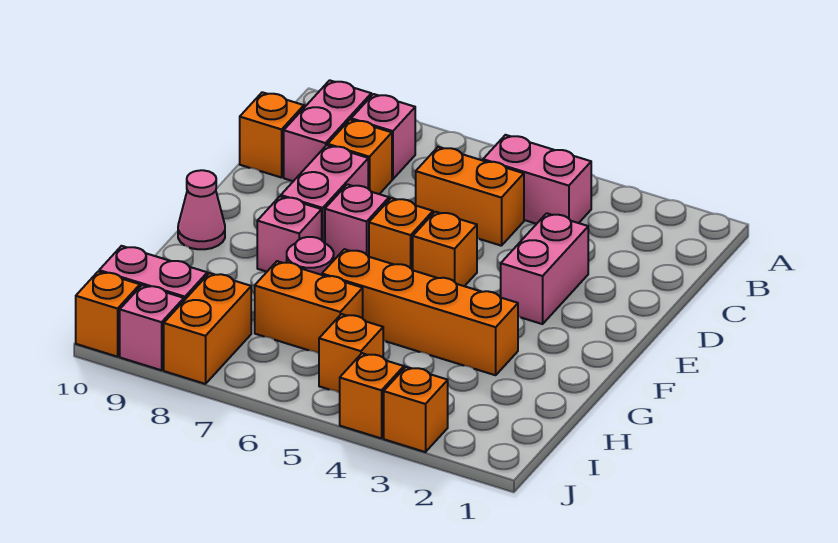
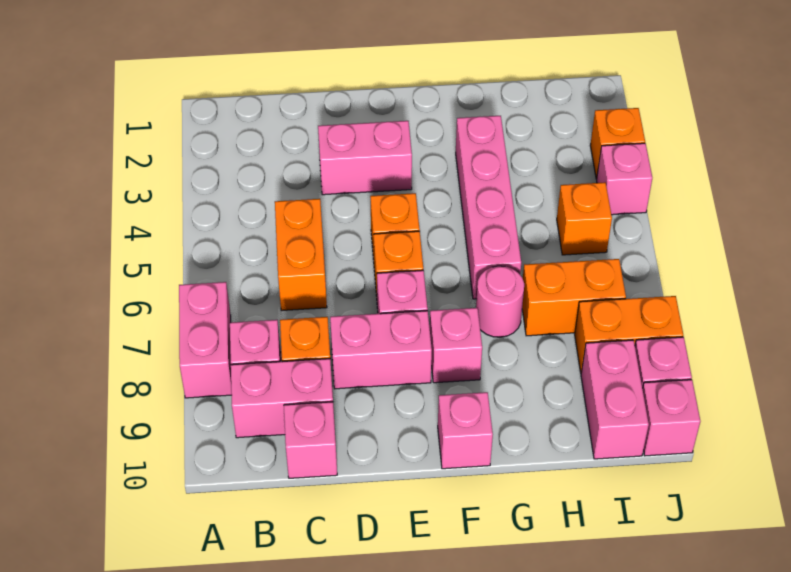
pink 1x2 brick [483,135,591,224] -> pink 1x2 brick moved to [179,282,232,398]
orange 1x1 brick [240,92,304,178] -> pink 1x1 brick [284,402,337,478]
pink 1x1 cone [178,170,225,249] -> pink 1x1 brick [438,392,493,469]
orange 1x4 brick [322,249,518,375] -> pink 1x4 brick [456,116,521,299]
orange 1x2 brick [255,261,363,353] -> orange 1x2 brick turned to [522,259,626,336]
orange 1x1 brick [340,353,404,438] -> pink 1x1 brick [597,143,652,215]
orange 1x1 brick [76,271,140,357] -> pink 1x1 brick [643,380,700,456]

